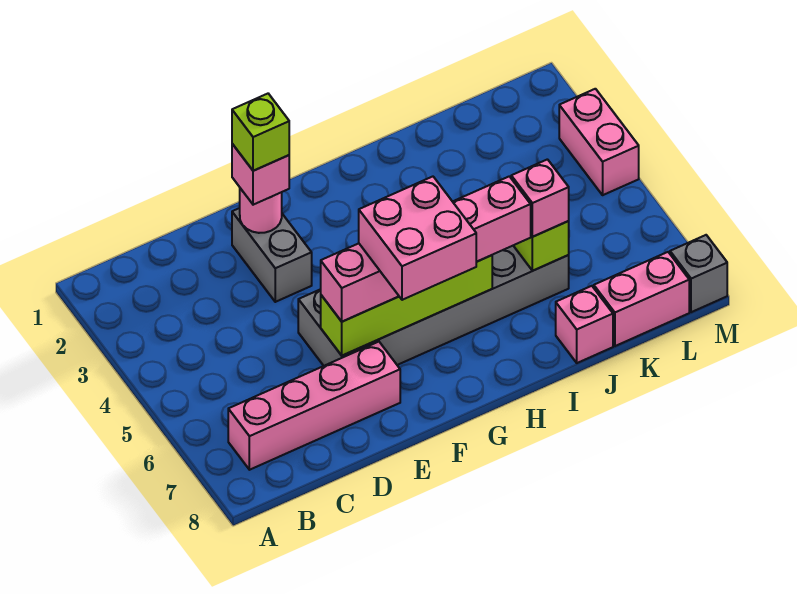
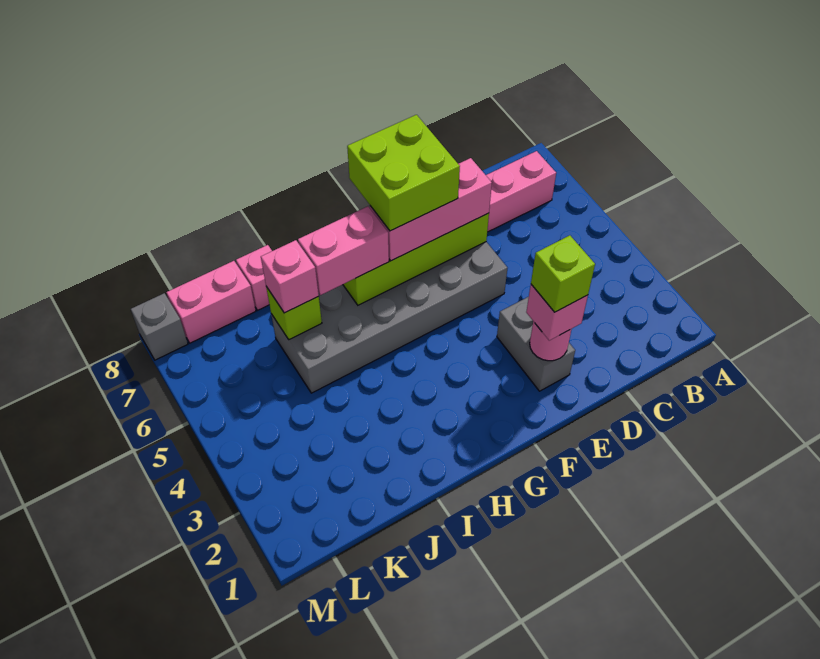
pink 2x2 brick [359,177,476,300] -> lime 2x2 brick [347,115,460,231]
pink 1x2 brick [559,89,639,195] -> none

